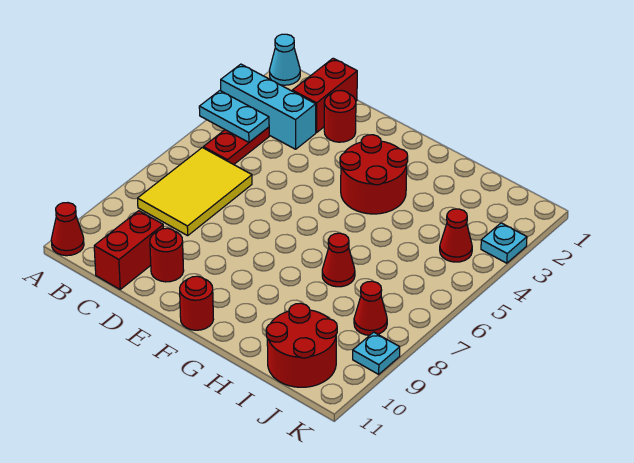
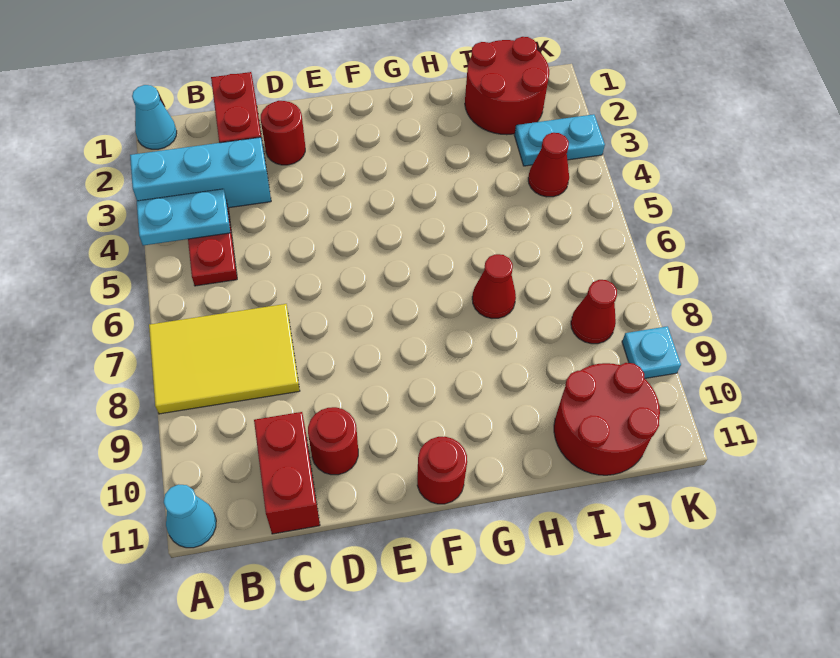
red 1x1 cone [51,203,84,256] -> cyan 1x1 cone [164,484,216,548]
yellow 2x3 tile [138,148,252,236] -> yellow 2x3 tile turned to [149,304,300,414]
red 2x2 round brick [340,135,408,214] -> red 2x2 round brick moved to [465,37,549,135]
cyan 1x1 plate [481,223,527,263] -> cyan 1x2 plate [515,114,605,166]

